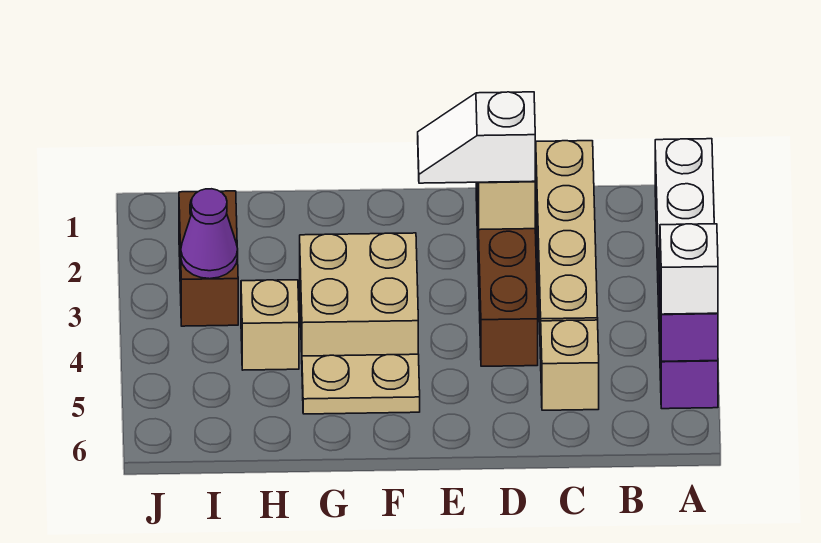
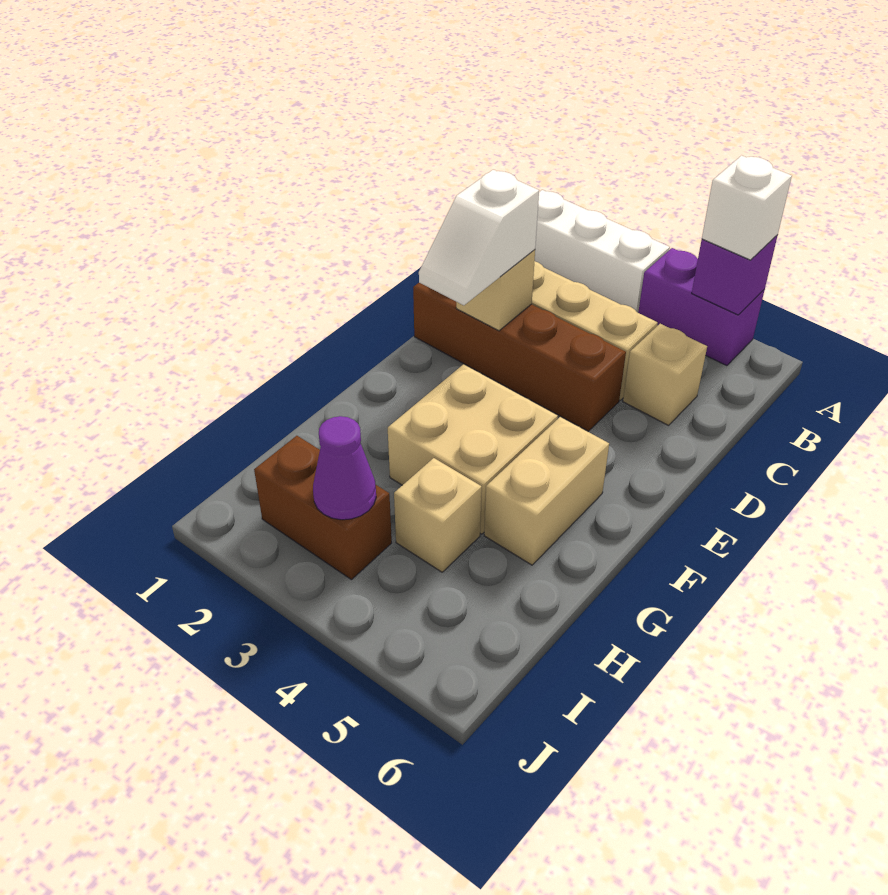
tan 1x2 plate [302,354,420,414] -> tan 1x2 brick [484,417,609,565]

